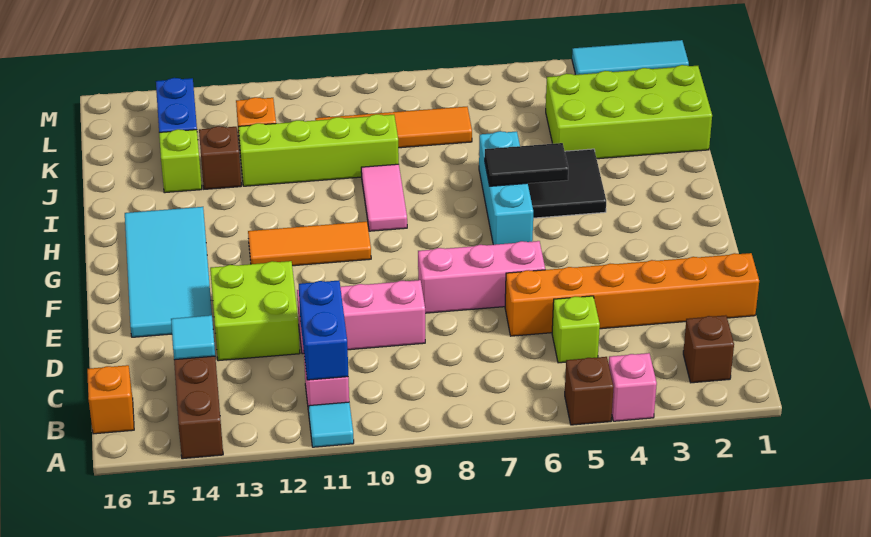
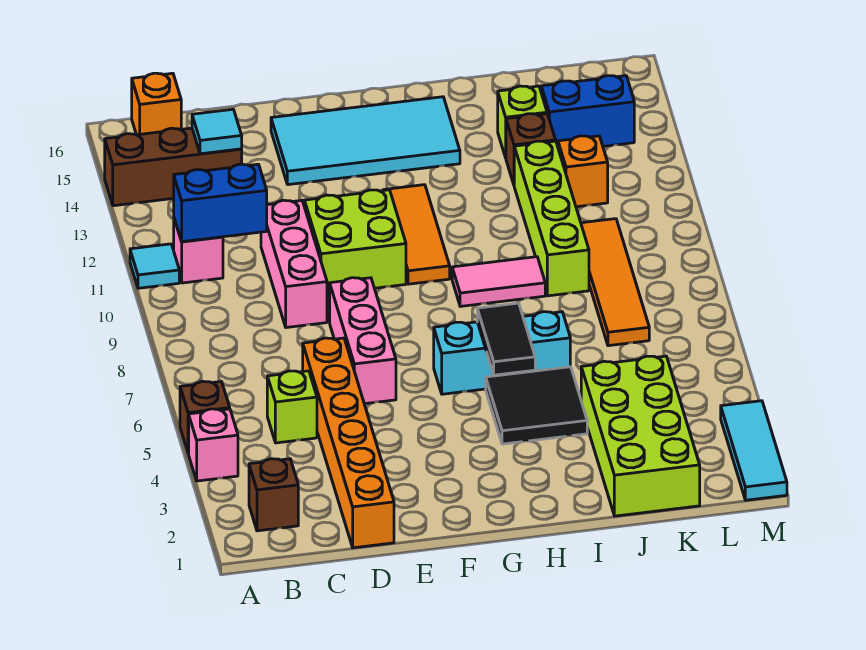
lime 2x2 brick [210,261,300,361] -> lime 2x2 brick moved to [305,190,406,294]

